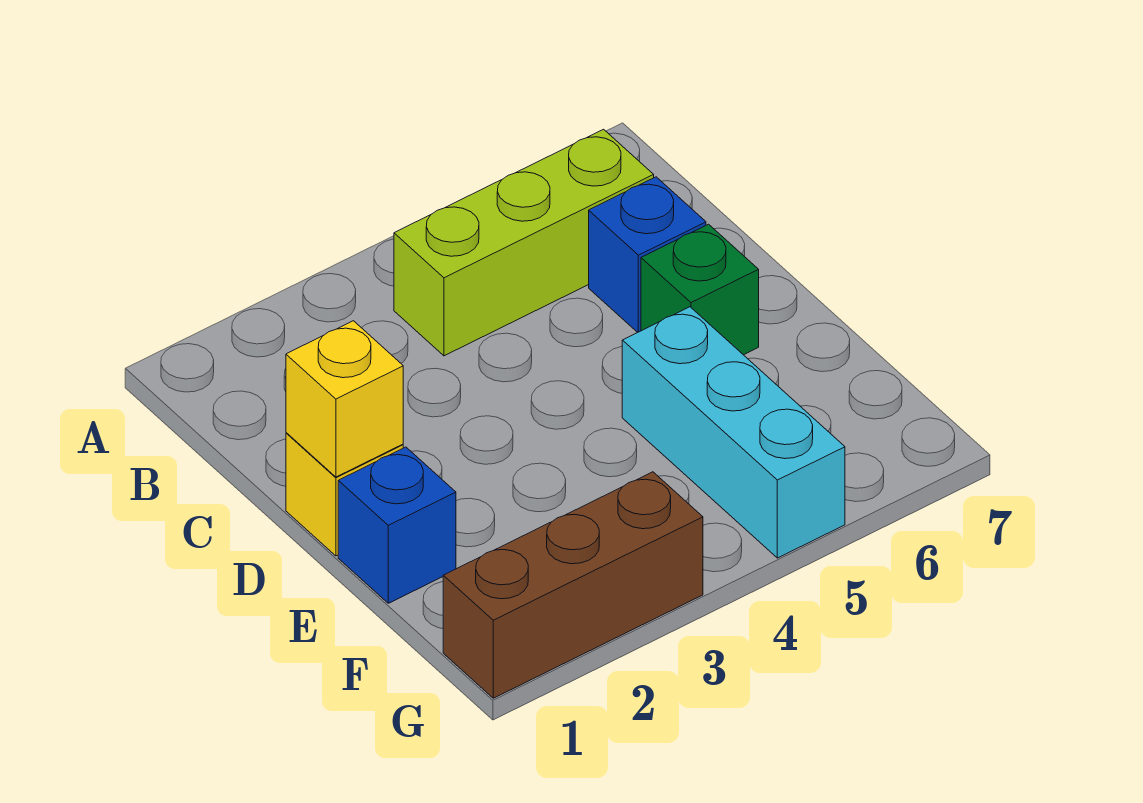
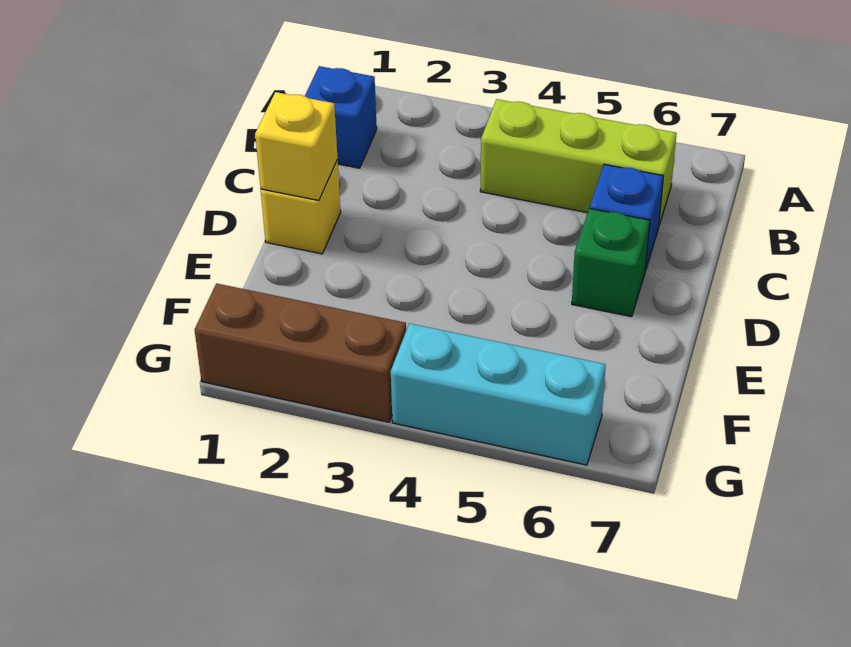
blue 1x1 brick [338,447,456,603] -> blue 1x1 brick moved to [305,66,377,168]
cyan 1x3 brick [622,307,845,558] -> cyan 1x3 brick turned to [391,323,606,465]

